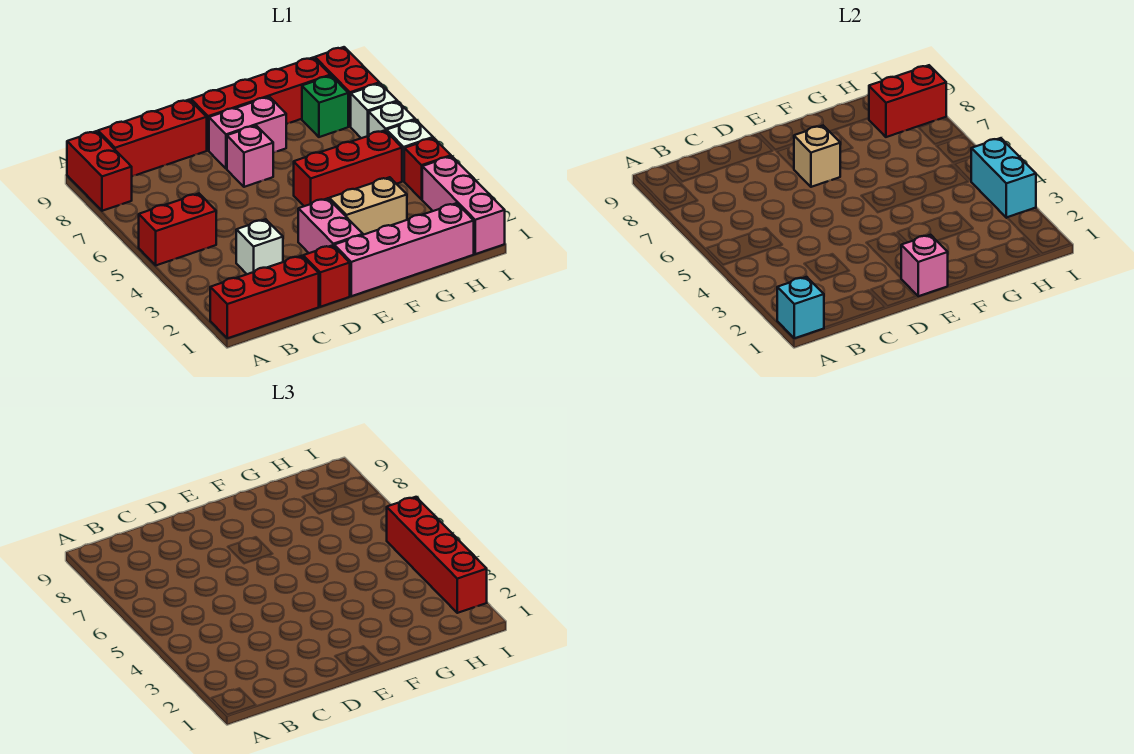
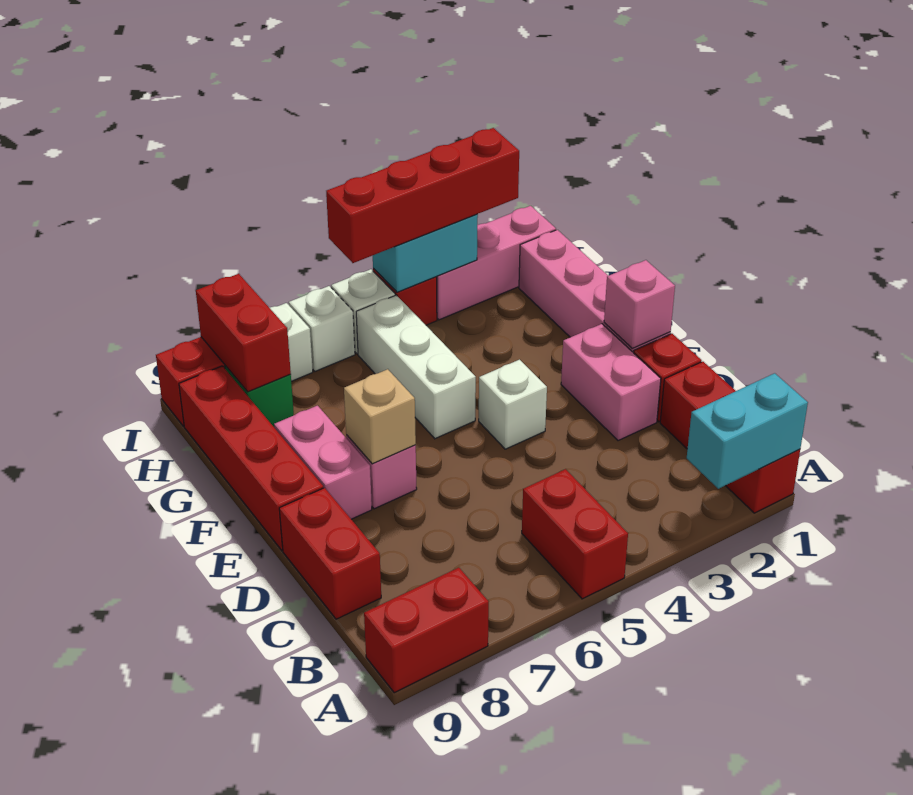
cyan 1x1 brick [777,277,824,338] -> cyan 1x2 brick [687,373,808,489]
red 1x3 brick [98,100,207,176] -> red 1x2 brick [279,488,381,619]
white 1x1 brick [236,219,283,274] -> white 1x1 brick moved to [479,360,547,449]
pink 1x2 brick [298,198,363,253] -> pink 1x2 brick turned to [561,324,661,441]
tan 1x2 brick [329,177,407,235] -> none
red 1x3 brick [294,130,402,206] -> white 1x3 brick [356,295,476,439]

